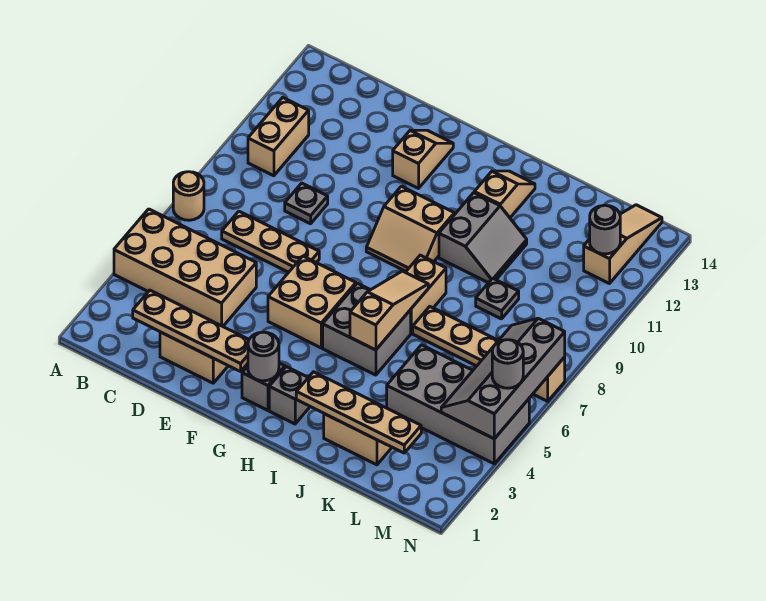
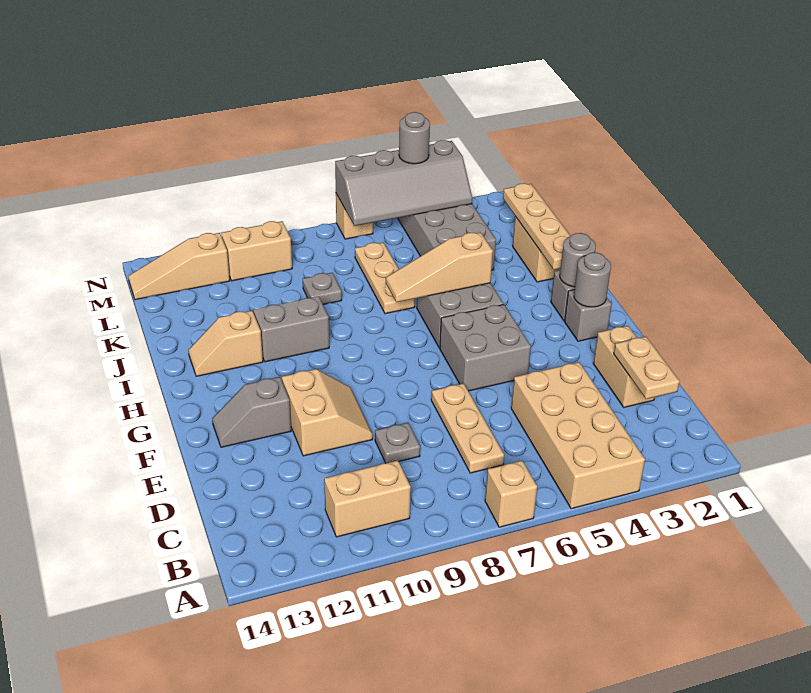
tan 1x1 round brick [173,172,204,220] -> tan 1x1 brick [485,461,537,527]
tan 1x4 plate [133,290,249,372] -> tan 1x2 plate [614,337,680,399]
tan 2x2 brick [268,256,356,348] -> grey 2x2 brick [440,304,531,391]
tan 1x2 slope [393,130,453,188] -> grey 1x2 slope [212,377,291,447]
tan 2x2 slope [366,186,454,271] -> tan 2x2 slope moved to [282,369,373,456]
tan 1x2 brick [406,255,446,333] -> tan 1x2 brick moved to [222,221,292,281]
grey 1x1 round brick [590,205,620,254] -> grey 1x1 round brick moved to [560,233,596,287]

